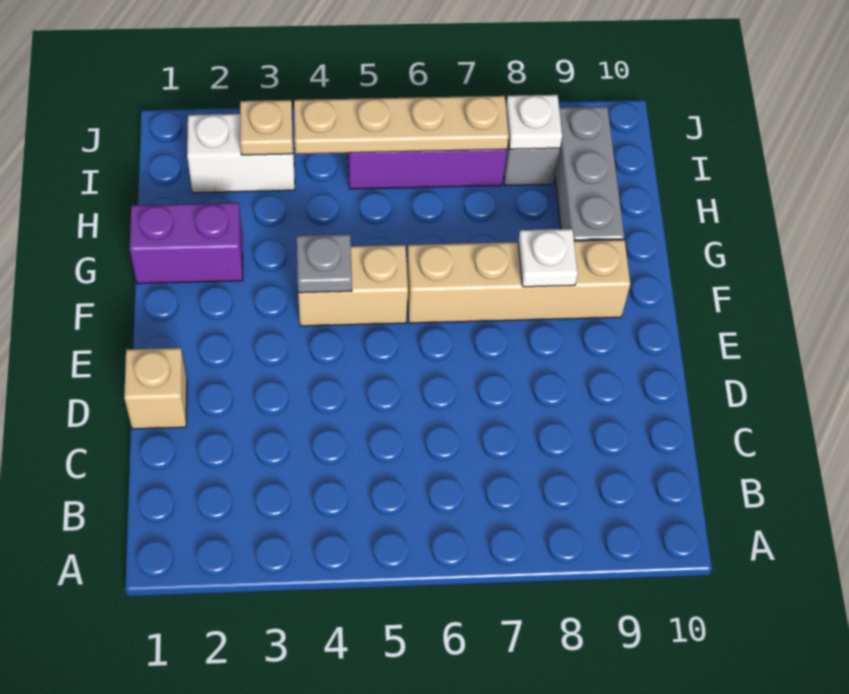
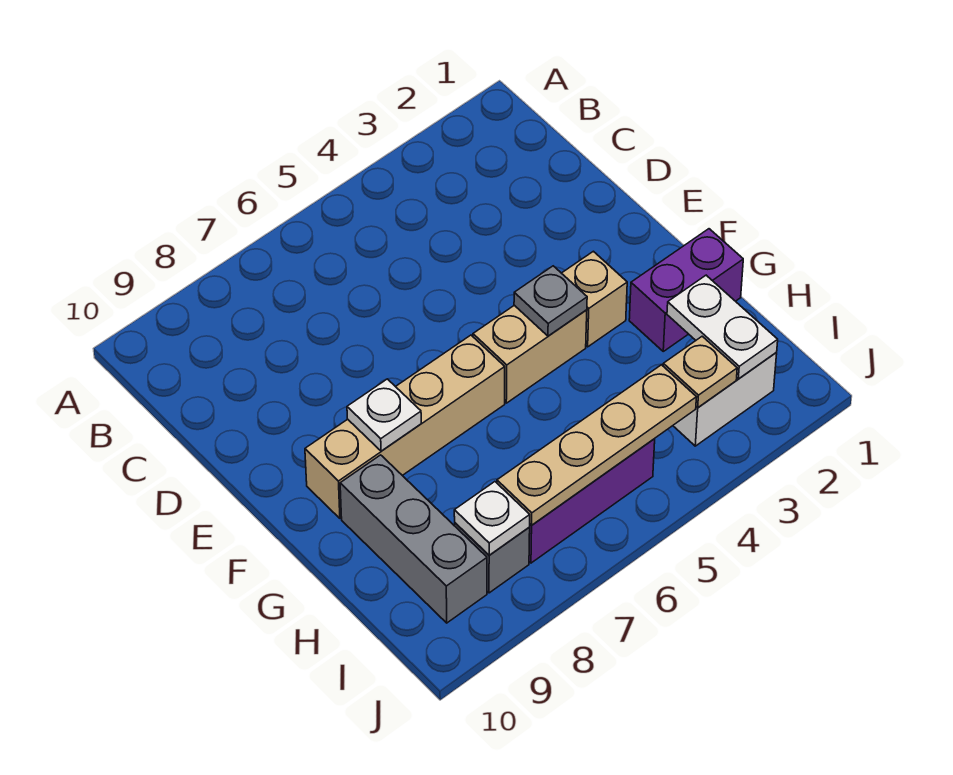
tan 1x1 brick [124,348,187,429] -> tan 1x1 brick moved to [562,251,627,347]
none -> white 1x2 plate [667,275,778,379]

